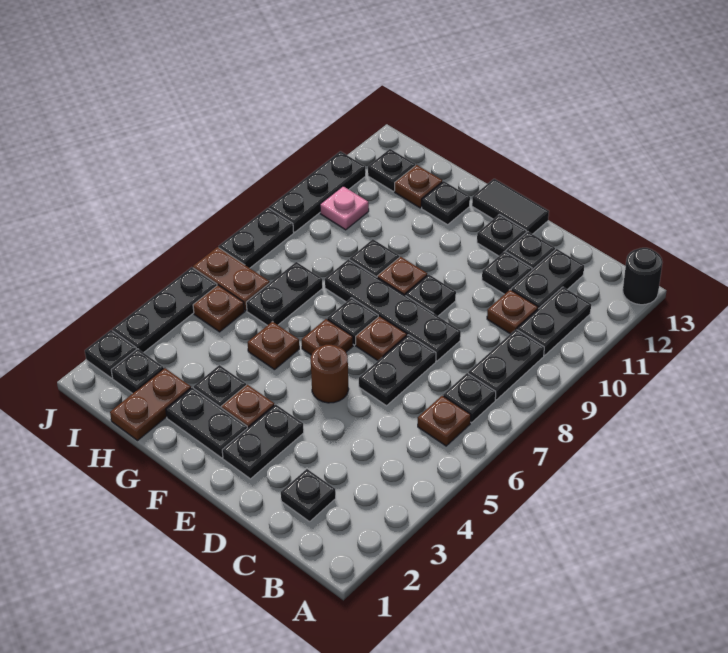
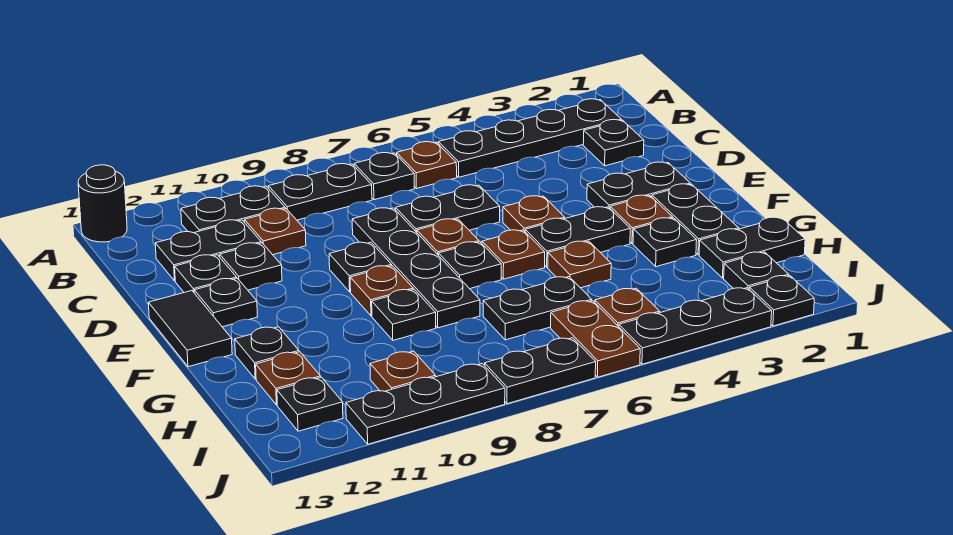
none -> black 1x4 plate [438,99,621,177]
brown 1x1 round brick [311,345,349,403] -> brown 1x1 plate [503,196,565,231]
none -> black 1x2 plate [525,207,630,267]
brown 1x2 plate [110,368,191,440] -> black 1x2 plate [699,217,805,278]
pink 1x1 plate [320,186,369,230] -> brown 1x1 plate [370,351,436,391]

